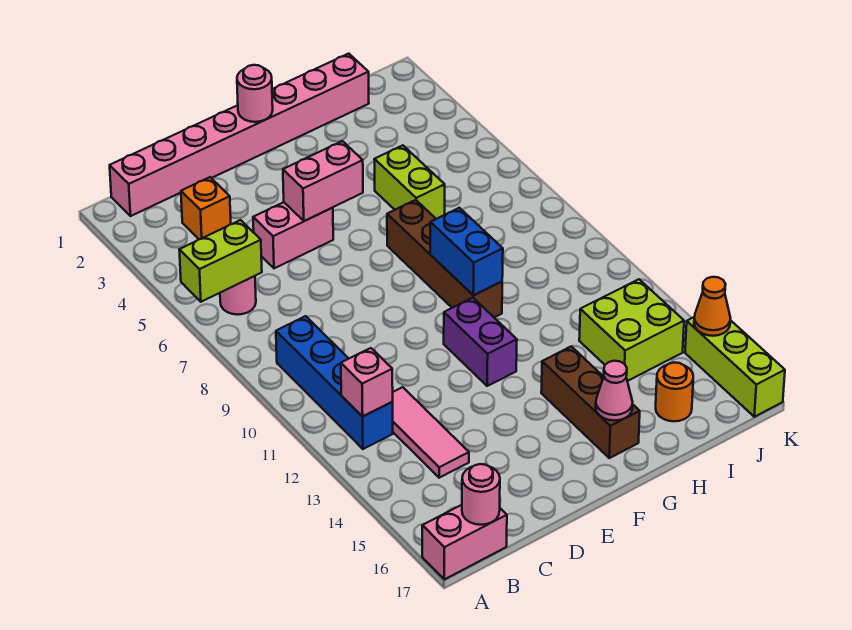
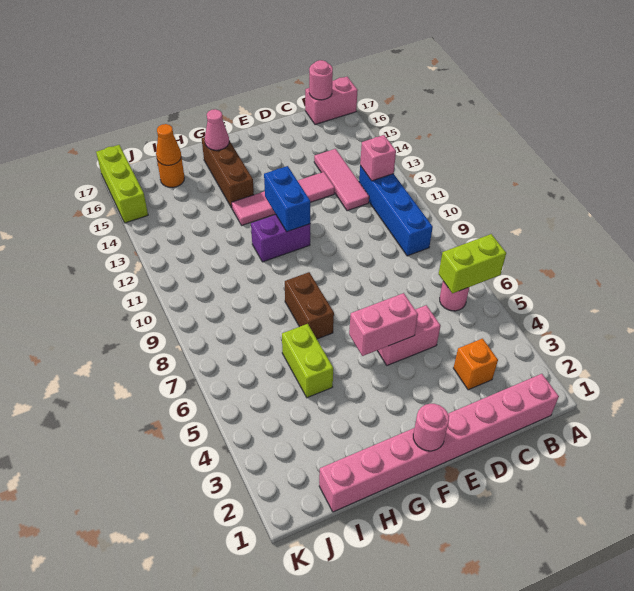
none -> pink 1x4 tile [232,172,335,225]
purple 1x2 brick [444,298,517,386] -> purple 1x2 brick turned to [251,215,310,262]
brown 1x4 brick [387,200,502,317] -> brown 1x2 brick [285,272,334,339]
blue 1x2 brick [430,208,503,295] -> blue 1x2 brick moved to [264,166,310,232]
lime 2x2 brick [579,279,684,381] -> none
orange 1x1 cone [694,277,730,336] -> orange 1x1 cone moved to [156,124,181,165]

